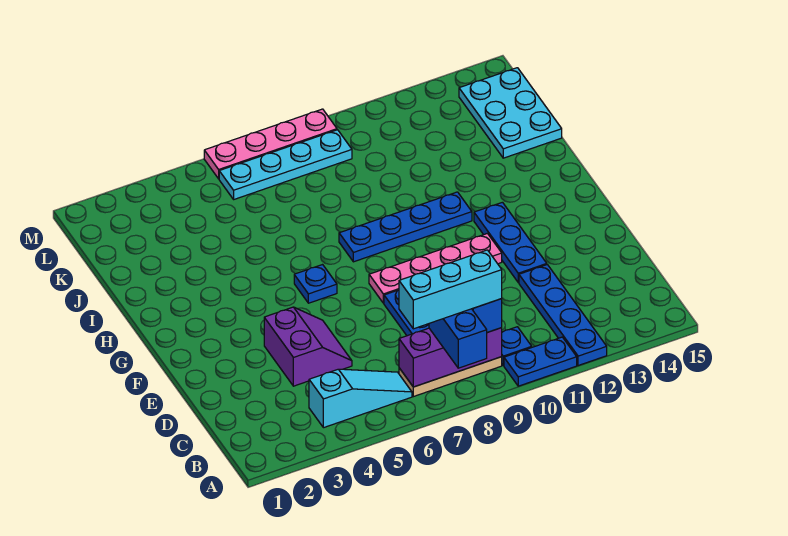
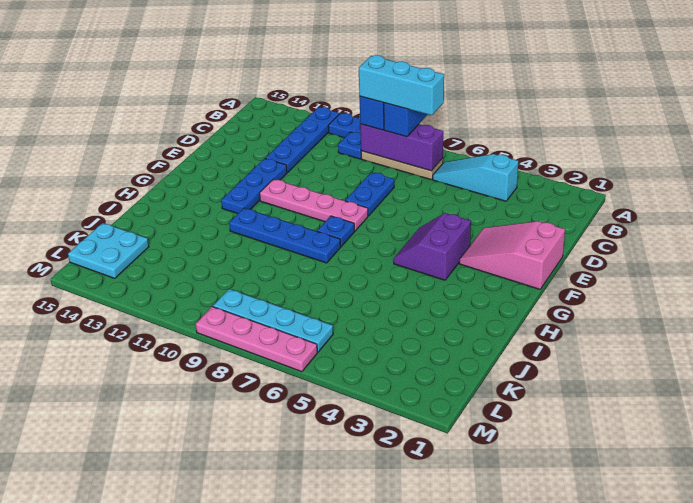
purple 2x2 slope [264,307,352,386] -> purple 2x2 slope moved to [393,213,471,280]
none -> pink 2x3 slope [459,221,565,289]
blue 1x1 plate [294,265,337,303] -> blue 1x1 plate moved to [317,216,355,247]
cyan 2x3 plate [459,68,562,158] -> cyan 2x2 plate [68,223,149,279]

